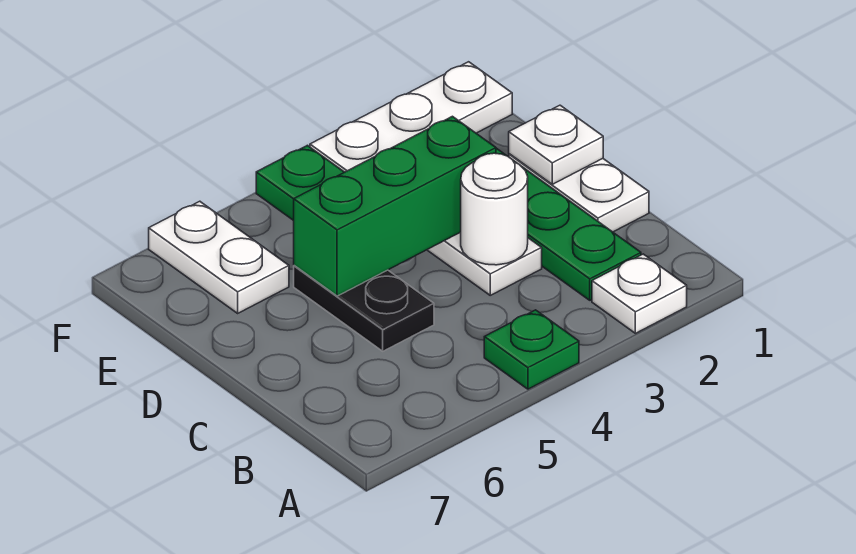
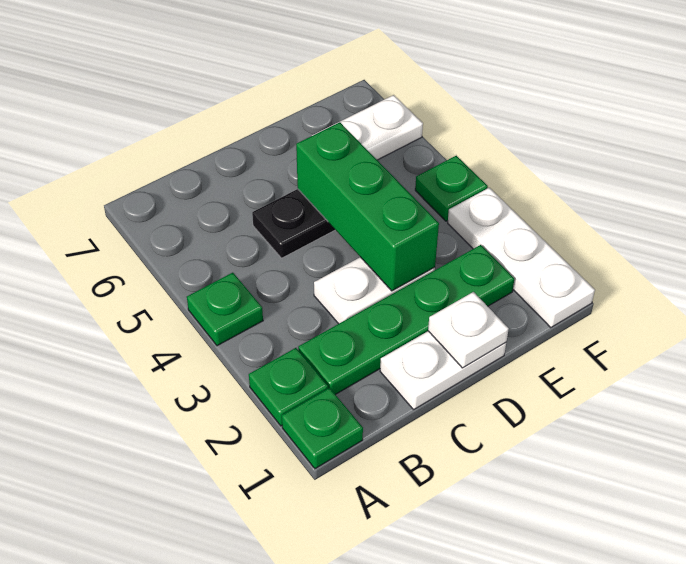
none -> green 1x1 plate [282,388,363,469]
white 1x1 plate [592,254,687,333] -> green 1x1 plate [249,348,328,426]
white 1x1 round brick [461,153,528,265] -> none

